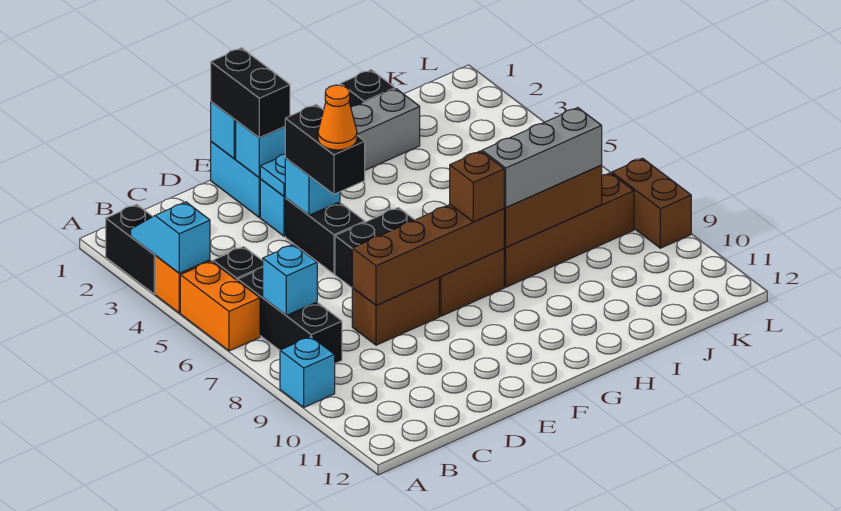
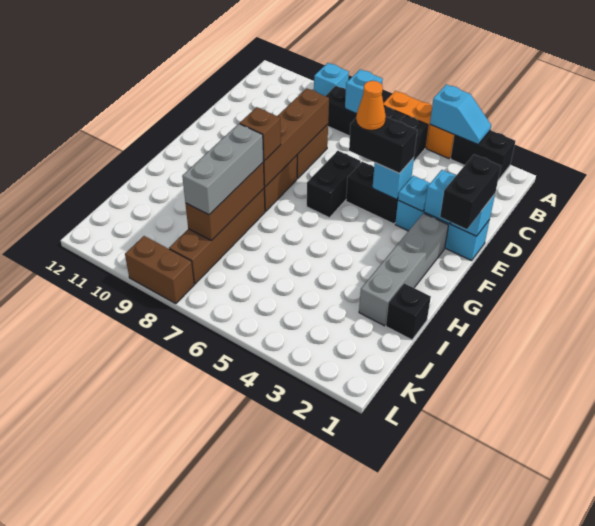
black 1x2 brick [211,48,290,138] -> black 1x2 brick turned to [440,154,501,229]

